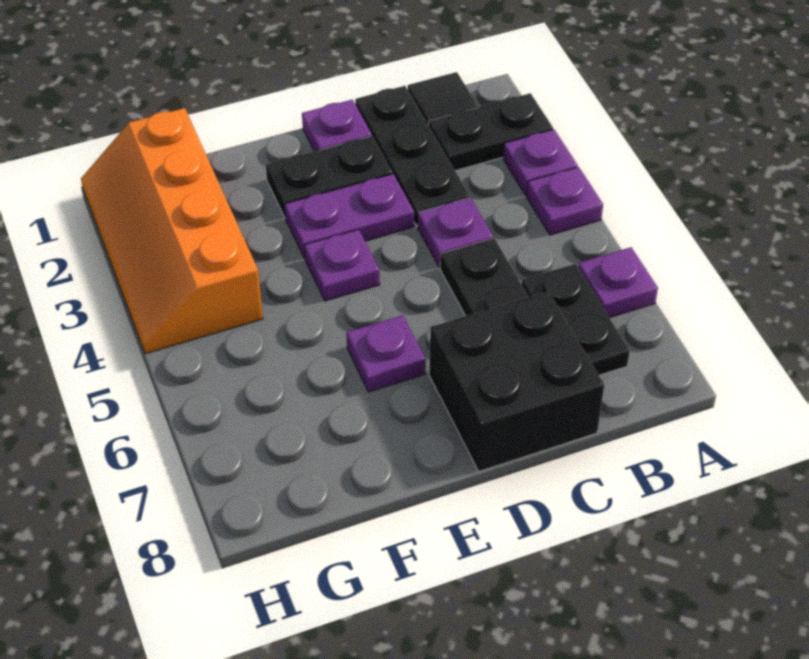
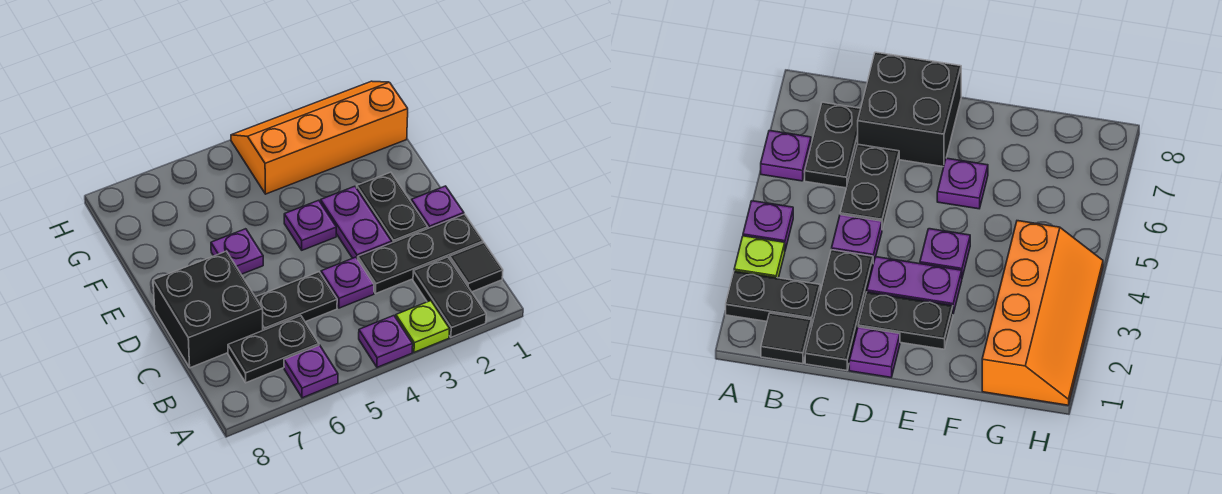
purple 1x1 plate [503,129,578,195] -> lime 1x1 plate [396,301,450,352]

